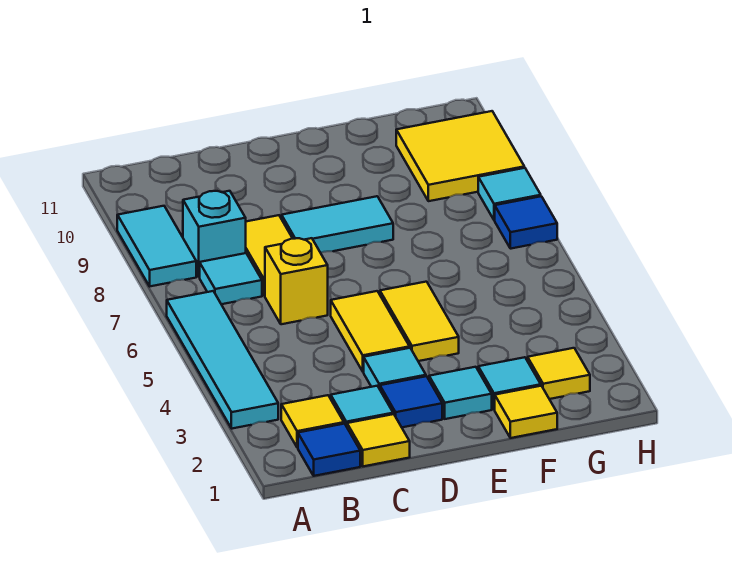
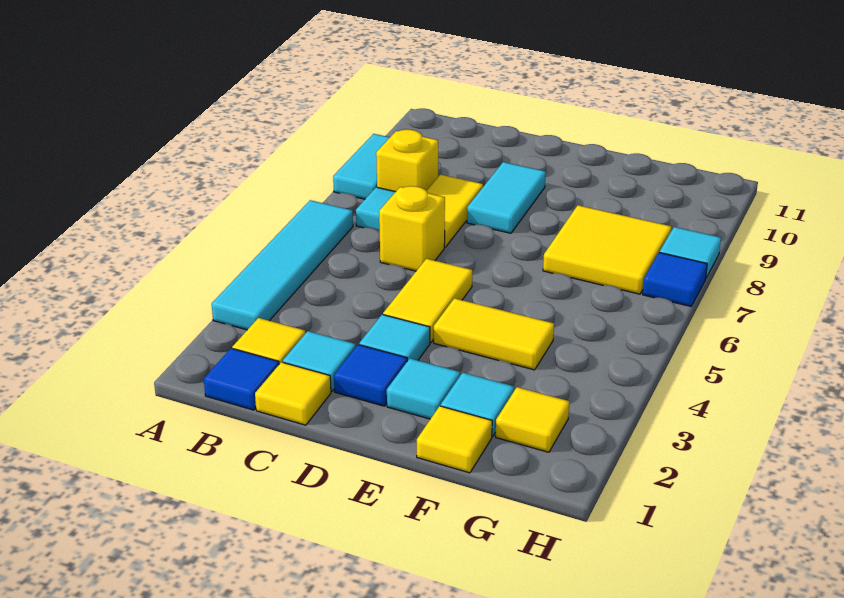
cyan 1x1 brick [183,191,246,277] -> yellow 1x1 brick [376,130,438,192]
cyan 1x2 tile [282,196,393,253] -> cyan 1x2 tile turned to [467,162,546,233]
yellow 1x2 tile [380,282,459,361] -> yellow 1x2 tile turned to [434,298,554,370]
yellow 2x2 tile [396,111,524,201] -> yellow 2x2 tile moved to [543,205,671,294]

